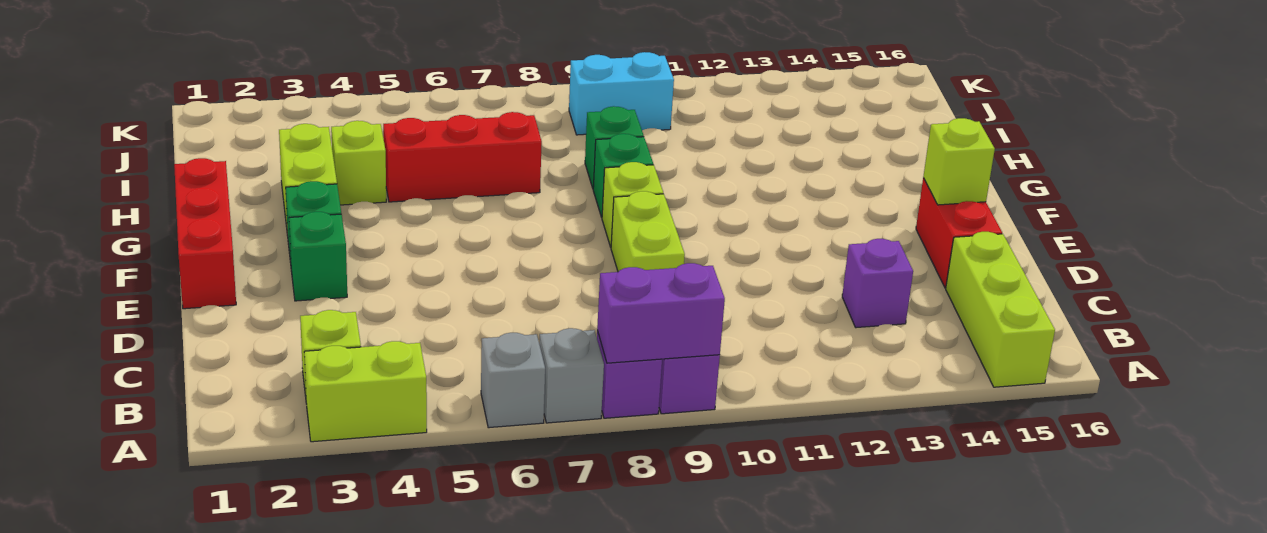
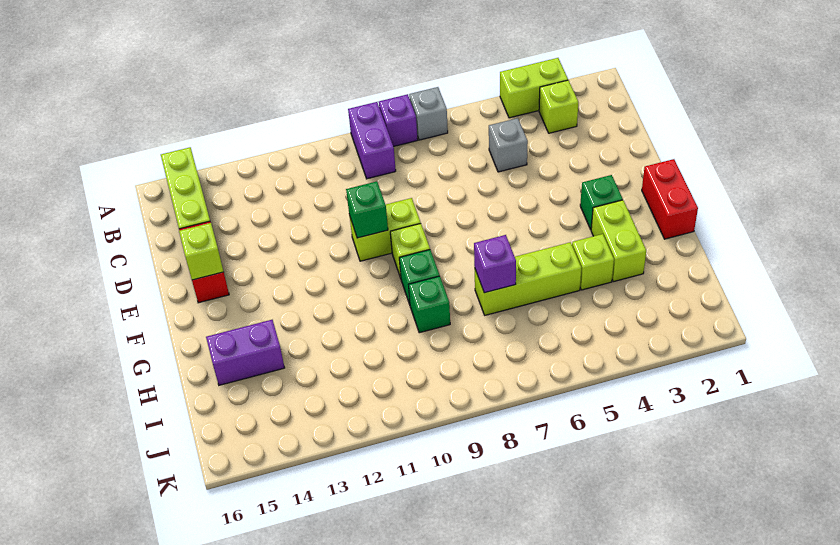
grey 1x1 brick [481,333,545,428] -> grey 1x1 brick moved to [489,118,528,172]
purple 1x2 brick [597,263,725,363] -> purple 1x2 brick moved to [206,320,285,385]
purple 1x1 brick [842,239,913,328] -> purple 1x1 brick moved to [474,235,516,293]
lime 1x2 brick [611,191,685,272] -> lime 1x2 brick turned to [349,198,421,261]
red 1x3 brick [174,158,236,309] -> red 1x2 brick [642,159,698,239]
green 1x1 brick [289,212,347,301] -> green 1x1 brick moved to [346,181,388,238]
red 1x3 brick [383,112,542,202] -> lime 1x3 brick [475,242,581,315]
cyan 1x2 brick [569,52,674,135] -> none

